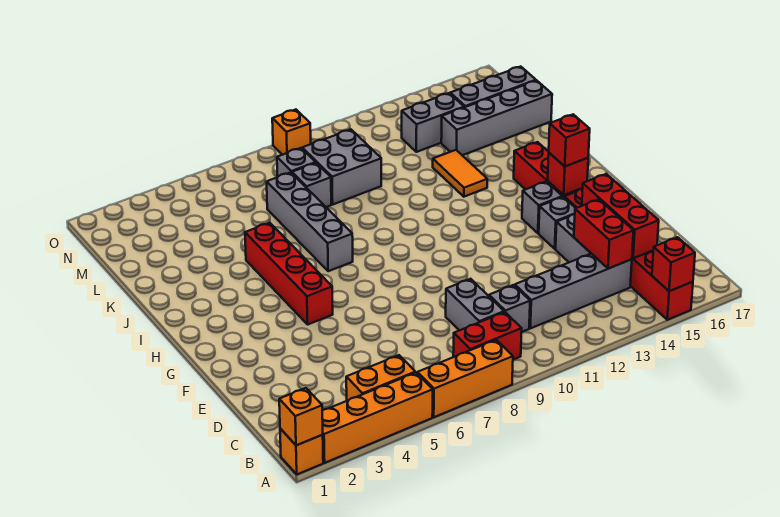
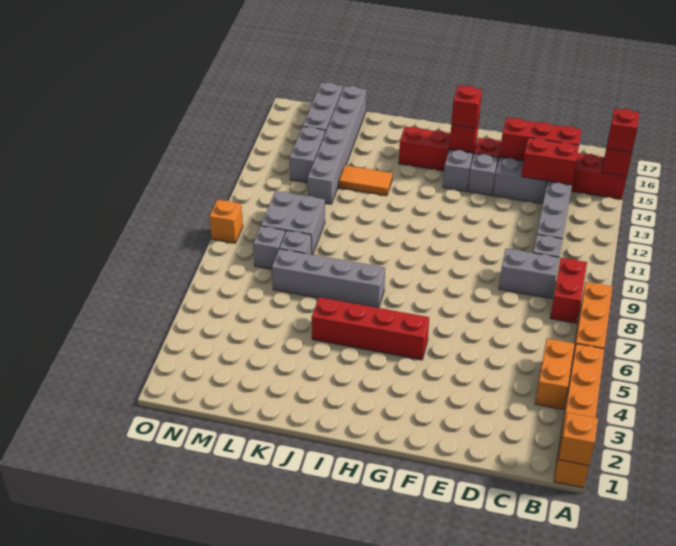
none -> red 1x1 brick [607,109,639,152]
grey 1x4 brick [441,81,552,155] -> grey 1x6 brick [308,86,366,204]

